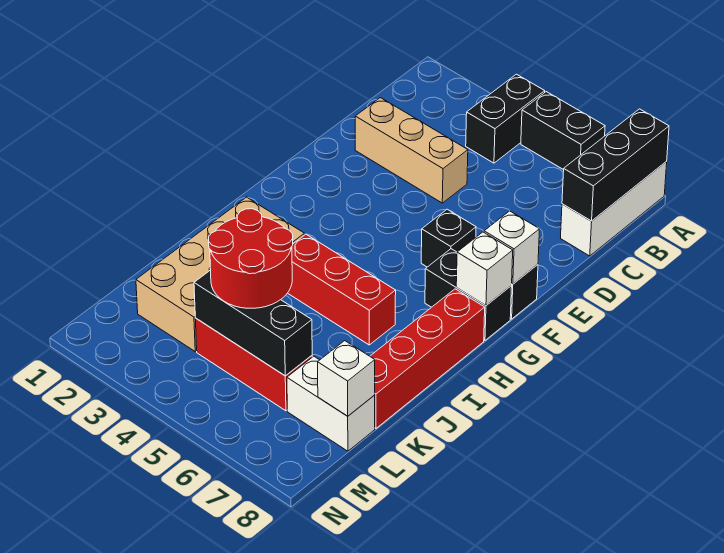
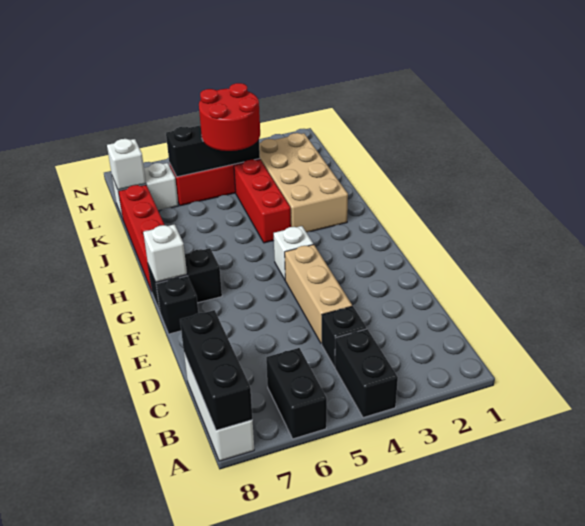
black 1x2 brick [521,92,605,170] -> black 1x2 brick turned to [266,348,327,439]
tan 1x3 brick [355,98,468,203] -> tan 1x3 brick turned to [285,244,352,344]
black 1x1 brick [421,209,476,267] -> black 1x1 brick moved to [322,306,367,367]
white 1x1 brick [484,211,540,284] -> white 1x1 brick moved to [274,226,313,280]
red 1x3 brick [288,234,396,345] -> red 1x3 brick turned to [234,160,291,243]

